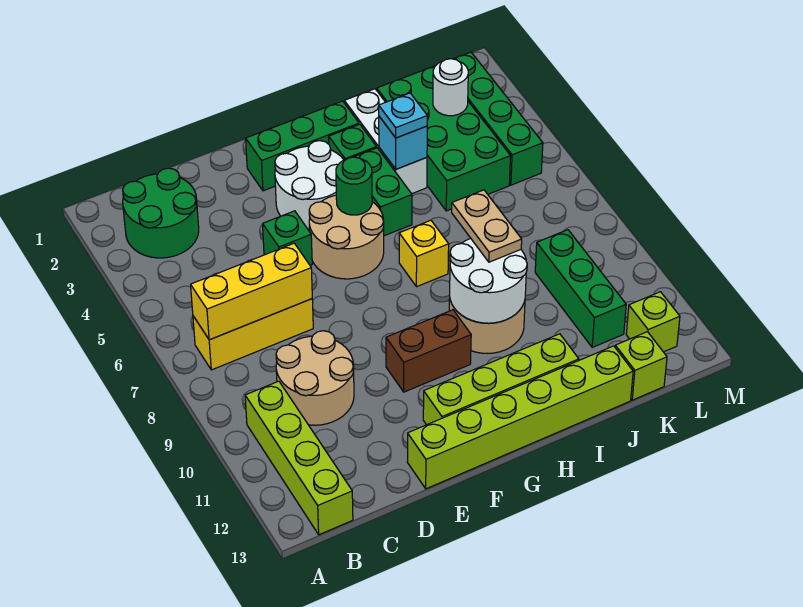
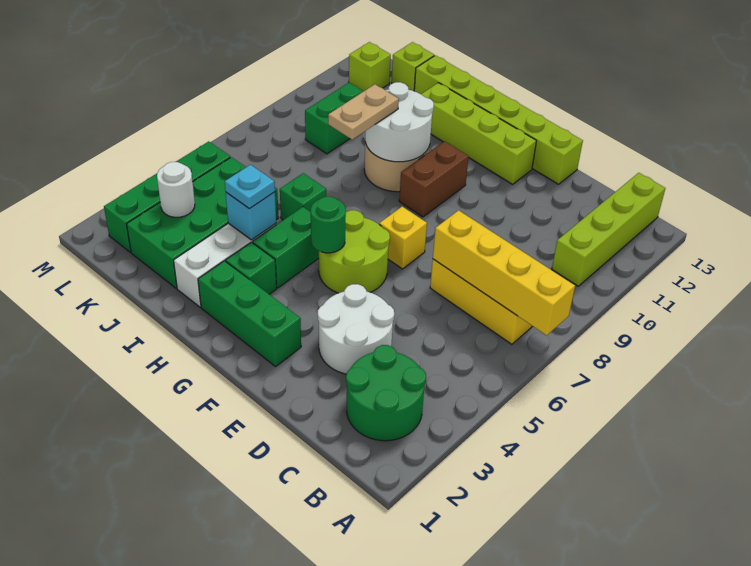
yellow 1x3 brick [191,243,312,340] -> yellow 1x4 brick [433,210,575,335]
tan 2x2 round brick [276,331,354,425] -> none
green 1x1 brick [263,211,312,265] -> green 1x1 brick moved to [280,173,326,220]
white 2x2 round brick [275,141,344,230] -> white 2x2 round brick moved to [318,284,394,374]
tan 2x2 round brick [309,195,384,279] -> lime 2x2 round brick [319,210,390,293]
brown 1x2 brick [386,310,471,392] -> brown 1x2 brick turned to [399,141,469,217]
yellow 1x1 brick [399,220,449,287] -> yellow 1x1 brick moved to [379,207,427,269]
green 1x3 brick [535,230,626,347] -> green 1x2 brick [305,83,363,154]

